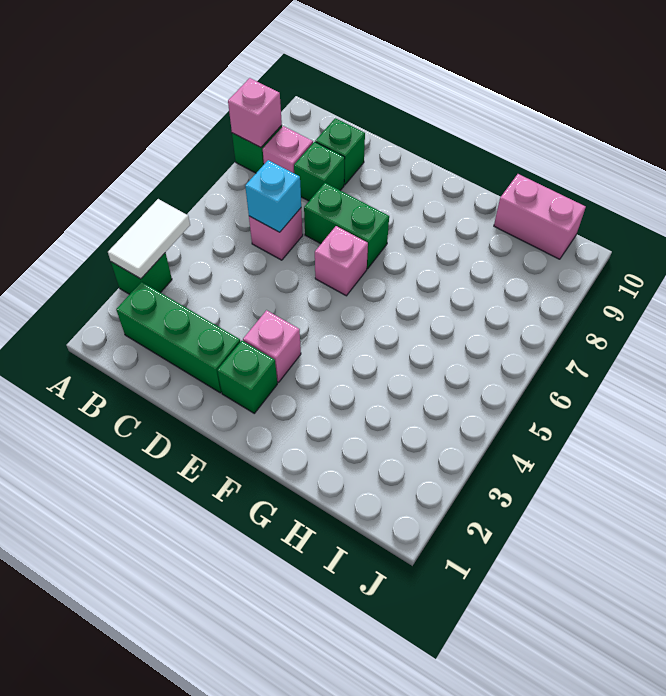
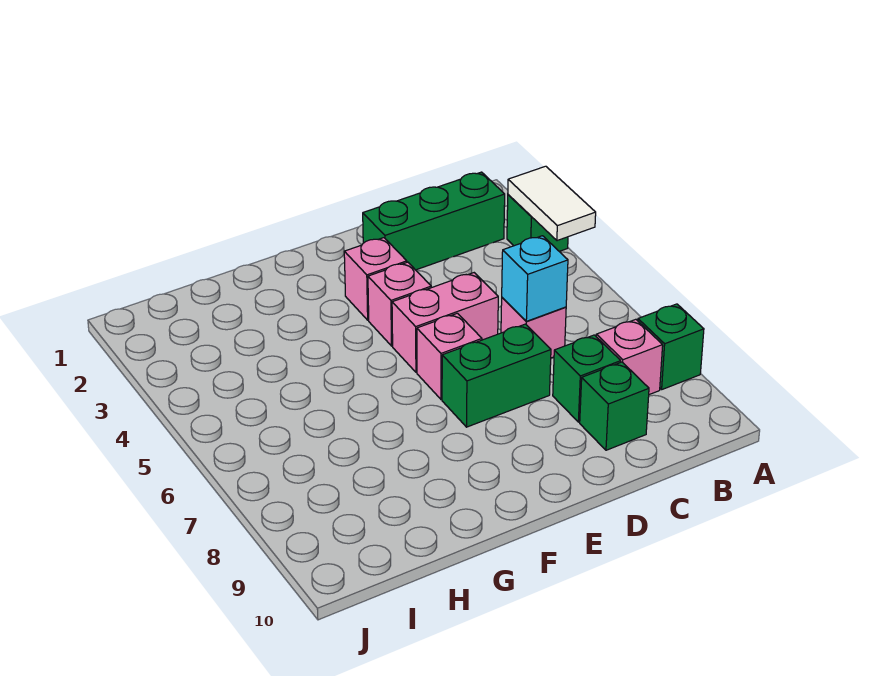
pink 1x1 brick [228,78,282,147] -> pink 1x1 brick moved to [368,262,431,346]
green 1x1 brick [217,341,277,413] -> none
pink 1x2 brick [494,174,586,259] -> pink 1x2 brick moved to [392,273,498,372]

